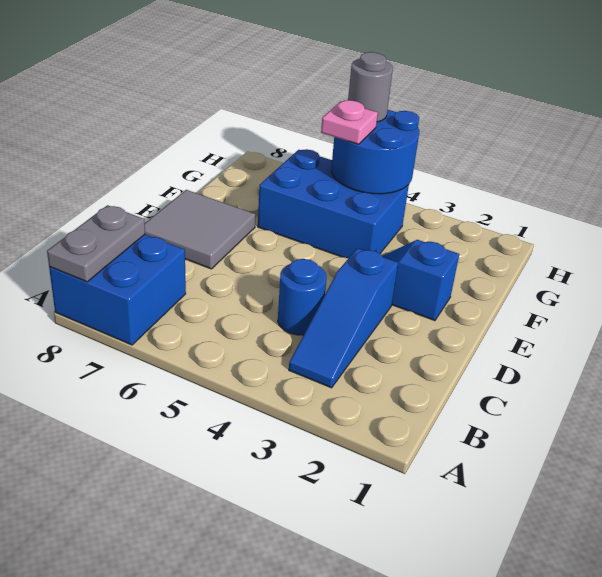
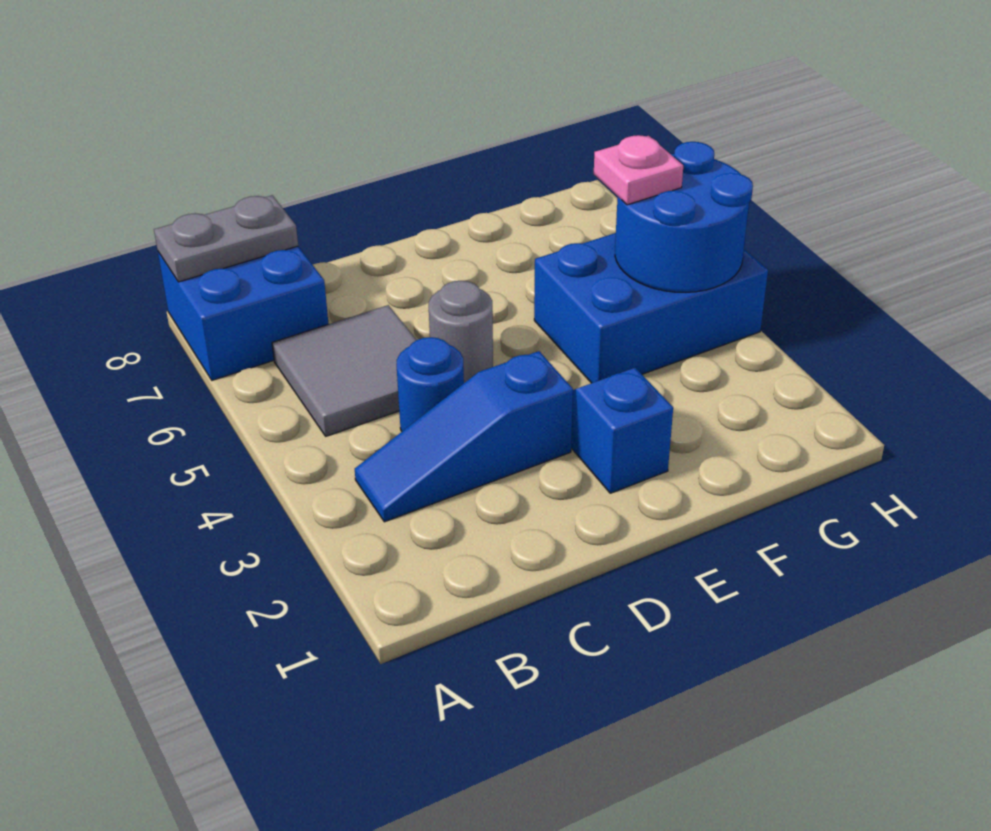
grey 2x2 tile [145,190,255,269] -> grey 2x2 tile moved to [272,305,416,436]
blue 2x3 brick [258,149,409,258] -> blue 2x3 brick turned to [534,233,768,383]
grey 1x1 round brick [348,52,393,122] -> grey 1x1 round brick moved to [429,281,493,383]

